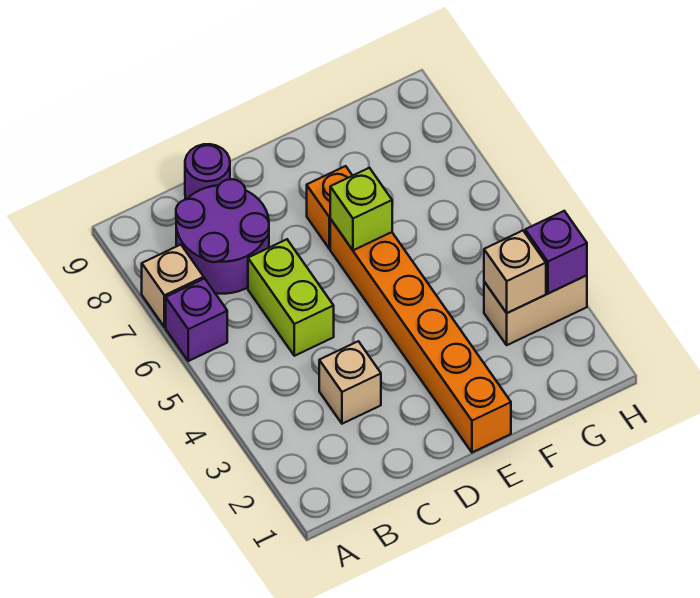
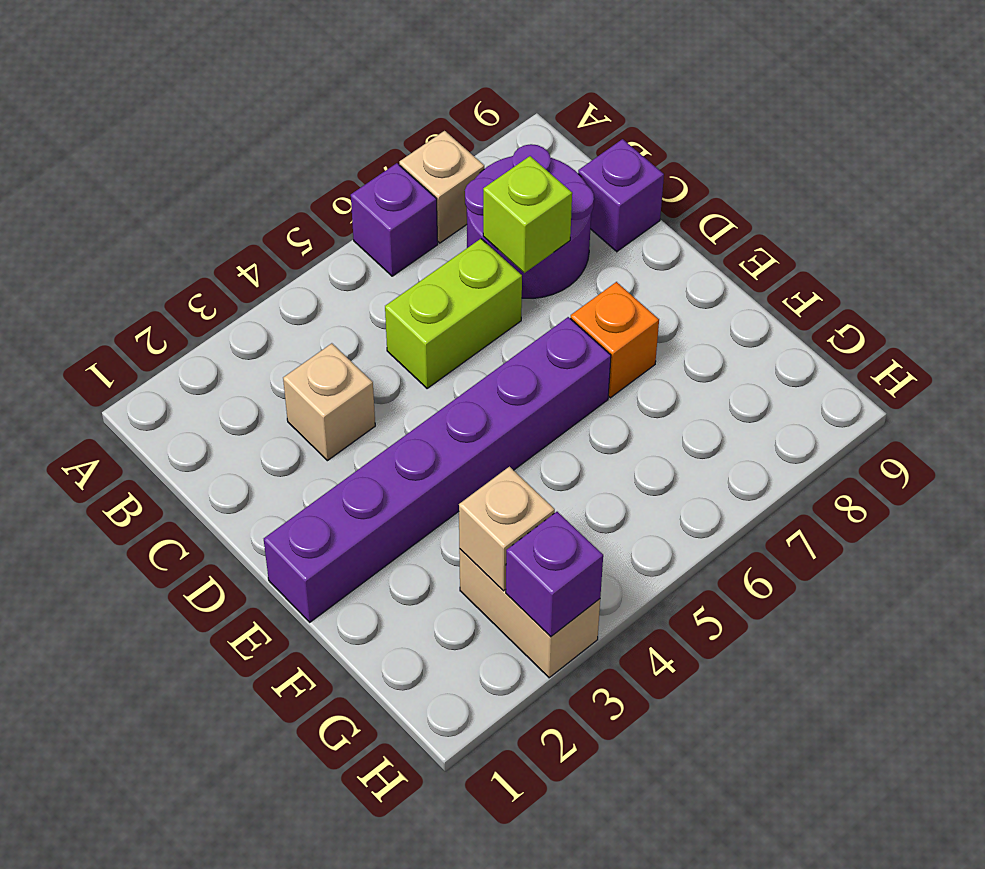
purple 1x1 round brick [185,144,230,199] -> purple 1x1 brick [578,139,664,252]
orange 1x6 brick [330,219,511,452] -> purple 1x6 brick [264,317,611,622]
lime 1x1 brick [330,168,392,250] -> lime 1x1 brick moved to [483,156,572,273]

